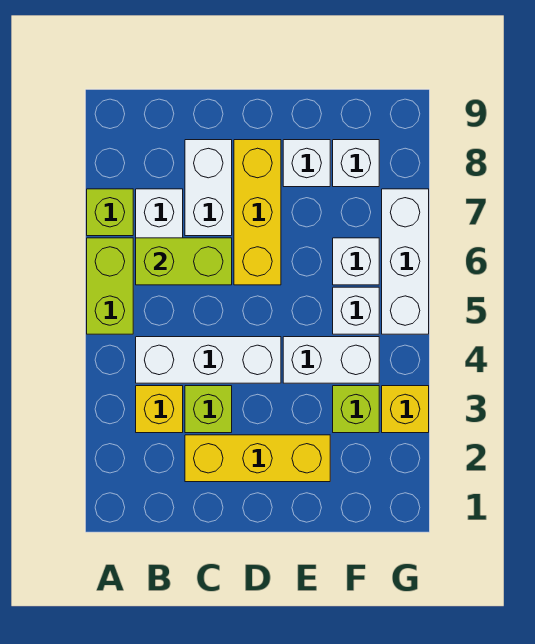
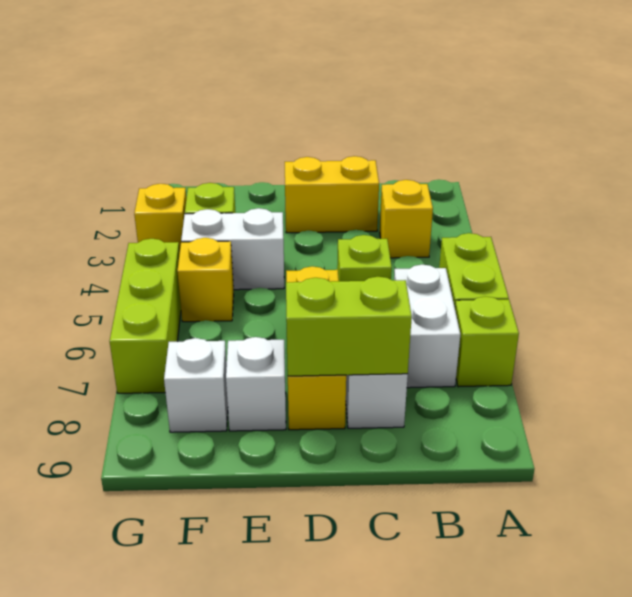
white 1x3 brick [136,337,281,383] -> none
lime 1x2 brick [136,238,232,285] -> lime 1x2 brick moved to [286,277,412,376]
yellow 1x3 brick [185,435,330,482] -> yellow 1x2 brick [285,156,379,233]
lime 1x1 brick [185,386,232,433] -> lime 1x1 brick moved to [337,235,392,281]
white 1x1 brick [333,287,379,334] -> yellow 1x1 brick [177,238,234,322]
white 1x1 brick [333,238,379,285] -> none
white 1x3 brick [382,189,429,334] -> lime 1x3 brick [110,239,181,393]

